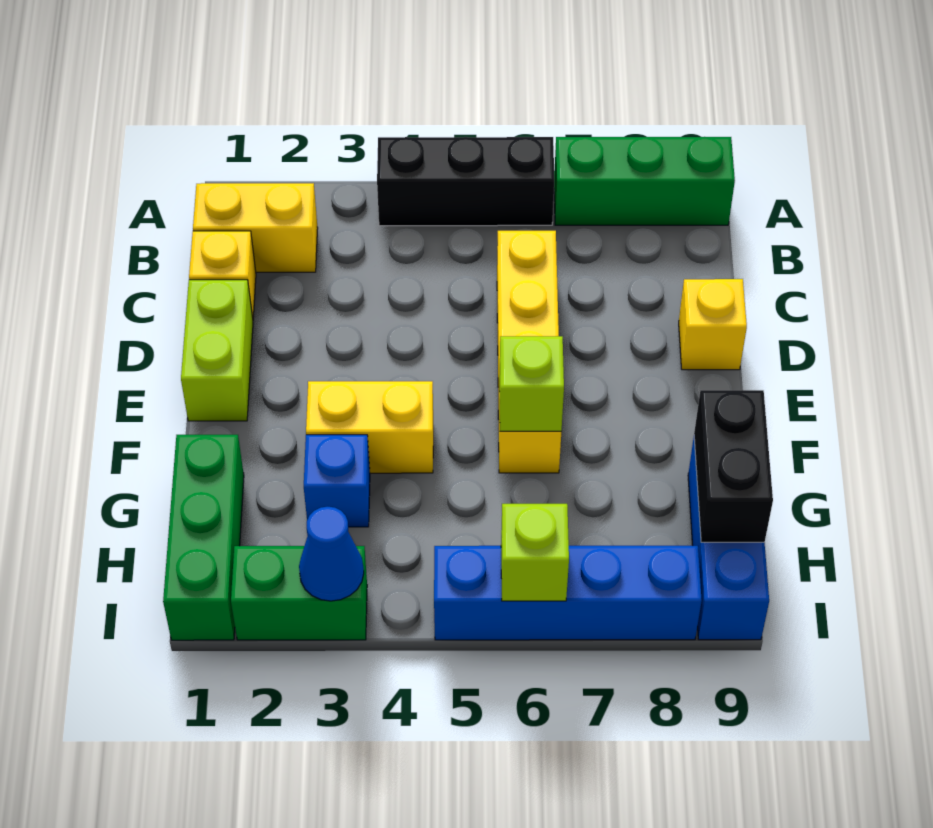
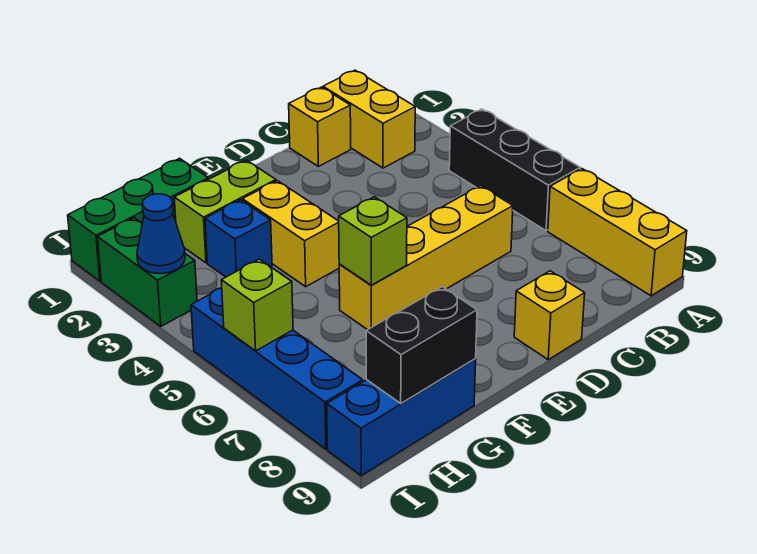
green 1x3 brick [554,137,735,225] -> yellow 1x3 brick [548,169,687,296]
lime 1x2 brick [181,280,253,421] -> lime 1x2 brick moved to [174,160,276,263]

